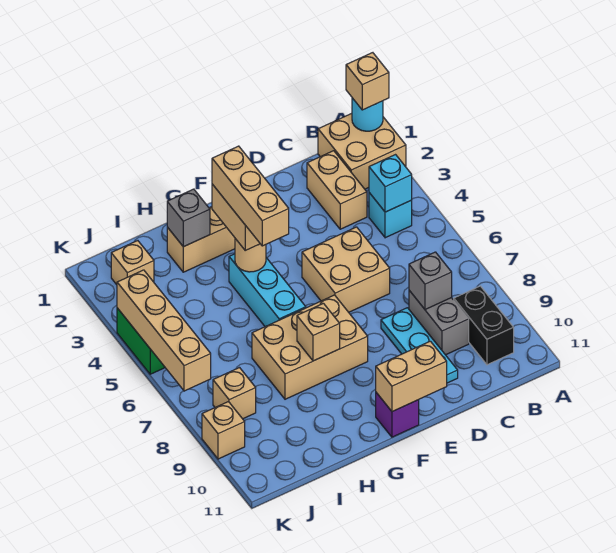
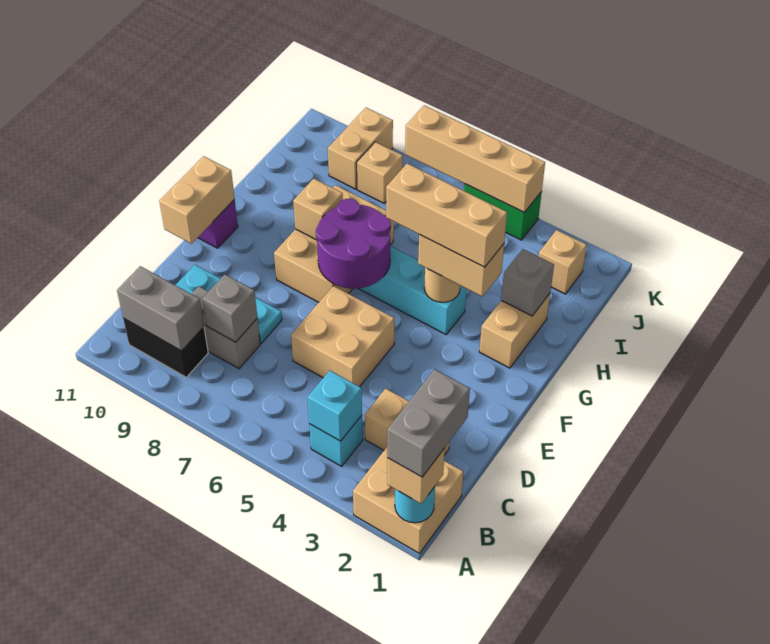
none -> grey 1x2 brick [387,369,470,477]
none -> grey 1x2 brick [117,266,204,351]
none -> purple 2x2 round brick [316,199,391,289]
tan 1x1 brick [202,402,245,459] -> tan 1x2 brick [328,108,393,189]

